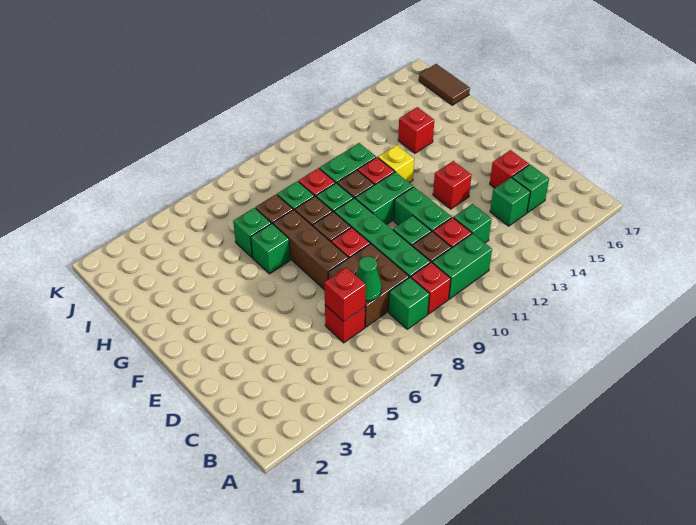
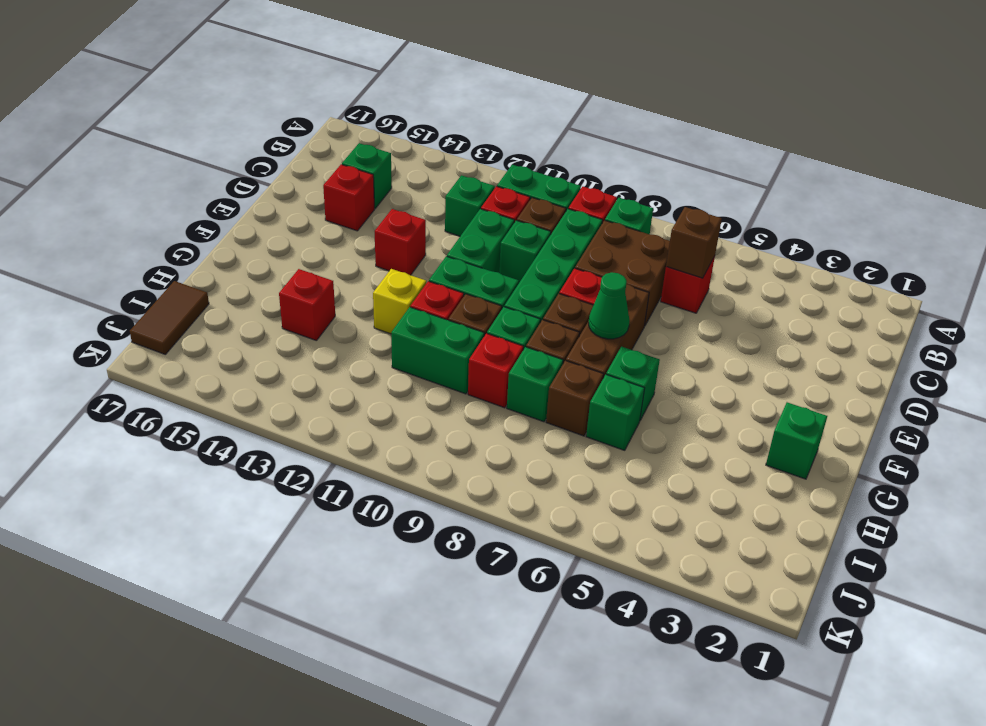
red 1x1 brick [324,267,366,321] -> brown 1x1 brick [666,207,722,278]
green 1x1 cone [356,256,382,301] -> green 1x1 cone moved to [589,272,630,339]
green 1x1 brick [490,177,530,226] -> green 1x1 brick moved to [766,402,827,479]

